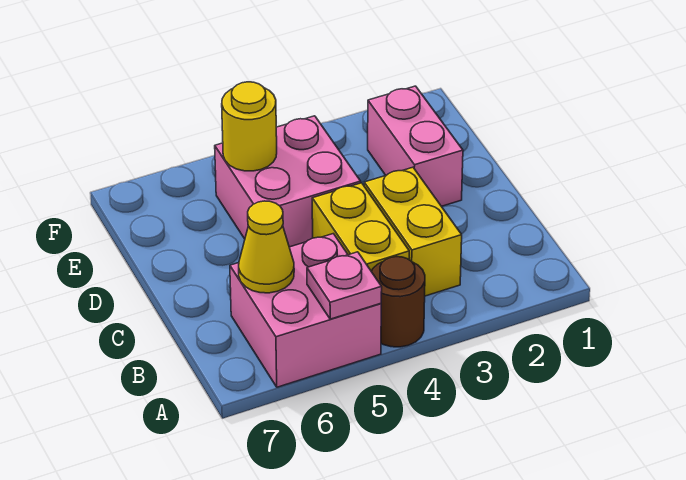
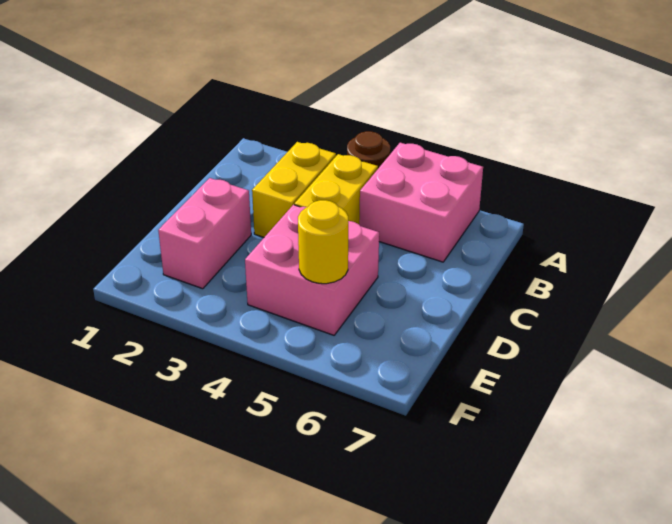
pink 1x1 plate [307,252,382,319] -> none
yellow 1x1 cone [239,201,294,293] -> none

